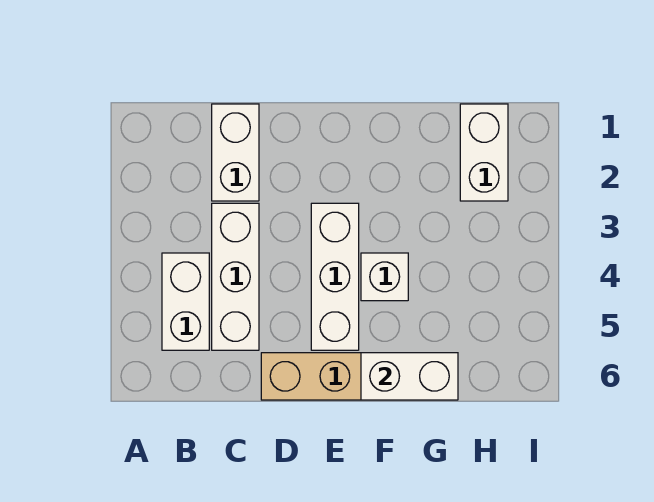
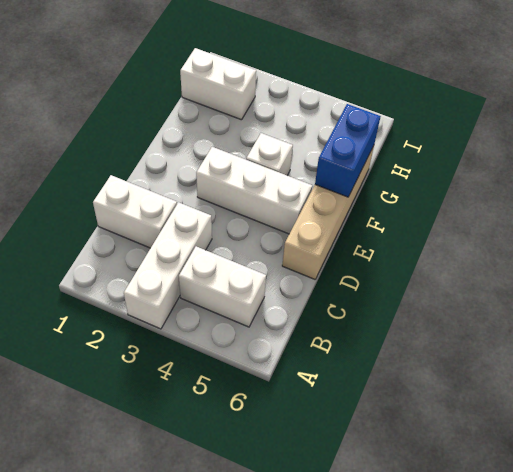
white 1x3 brick [212,203,259,350] -> white 1x3 brick turned to [124,202,212,329]
white 1x2 brick [361,353,458,400] -> blue 1x2 brick [315,104,381,197]

